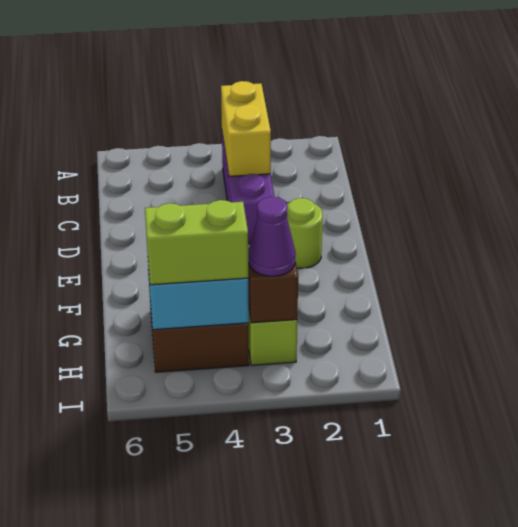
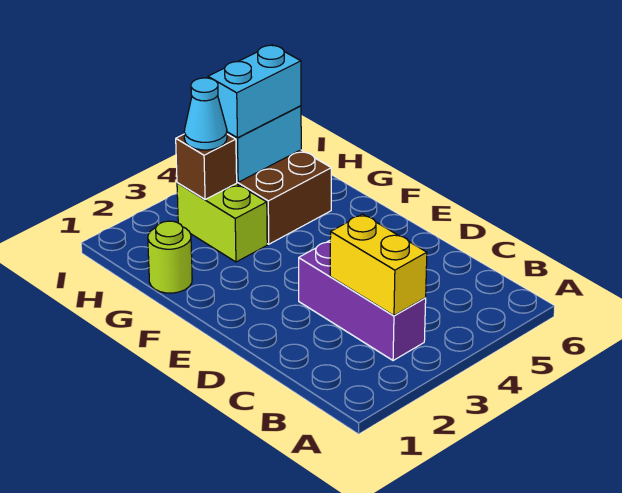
lime 1x1 round brick [287,198,323,268] -> lime 1x1 round brick moved to [148,221,192,293]
purple 1x1 cone [248,197,296,276] -> cyan 1x1 cone [184,78,227,150]
lime 1x2 brick [145,200,248,285] -> cyan 1x2 brick [208,45,301,138]

